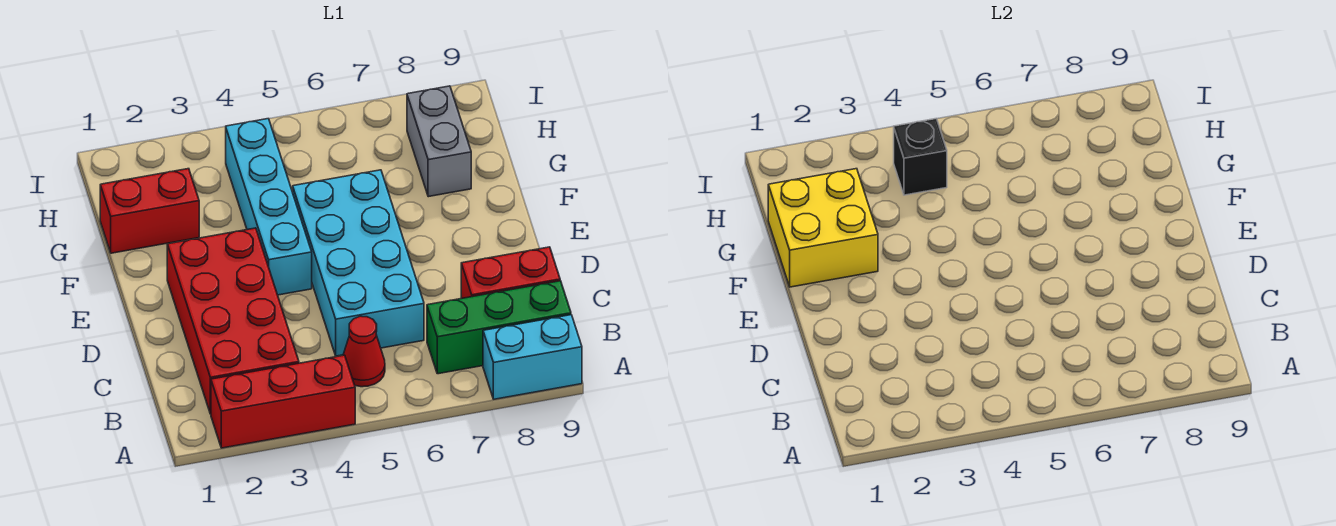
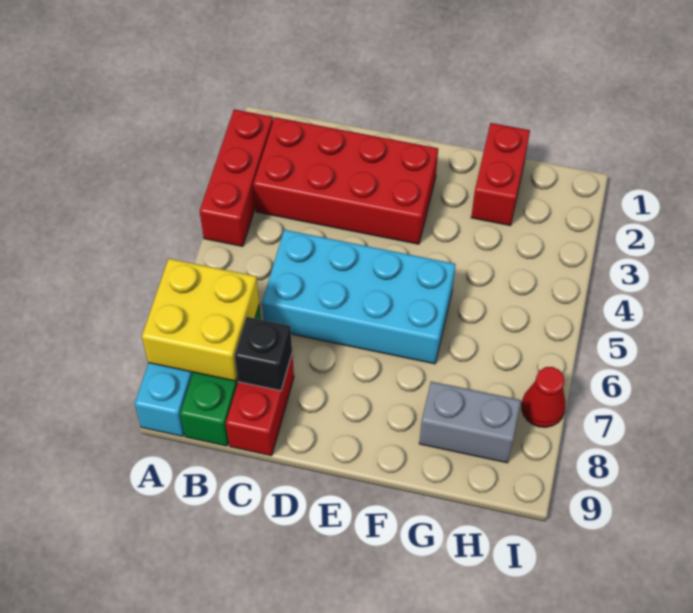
red 1x1 cone [343,316,385,387] -> red 1x1 cone moved to [522,367,566,427]
cyan 1x4 brick [226,119,312,295] -> none
yellow 2x2 brick [768,169,878,287] -> yellow 2x2 brick moved to [142,259,259,381]
black 1x1 brick [894,119,947,195] -> black 1x1 brick moved to [235,317,292,391]

